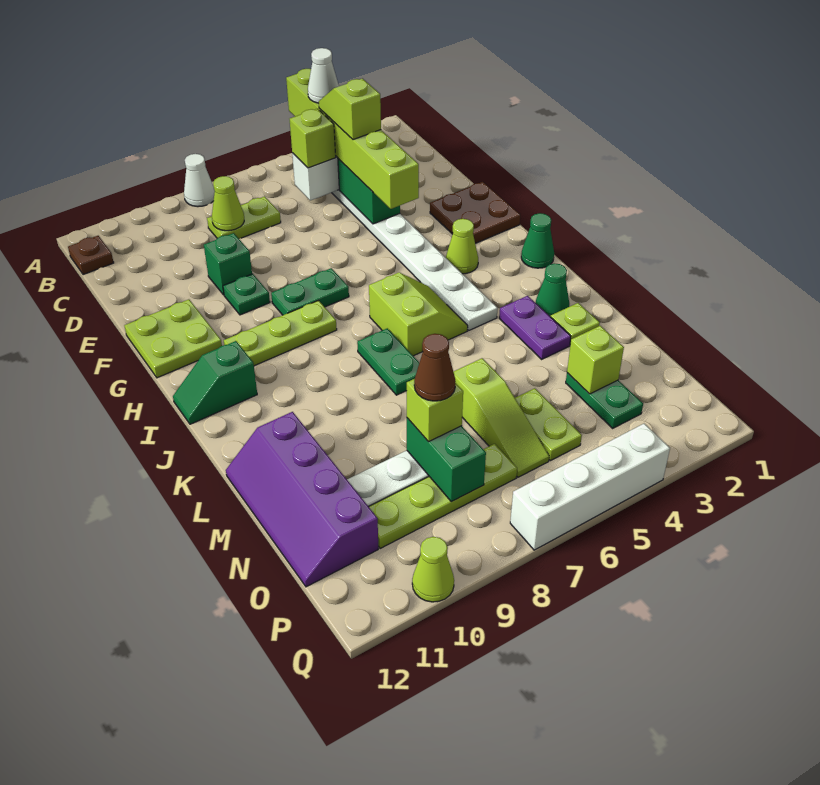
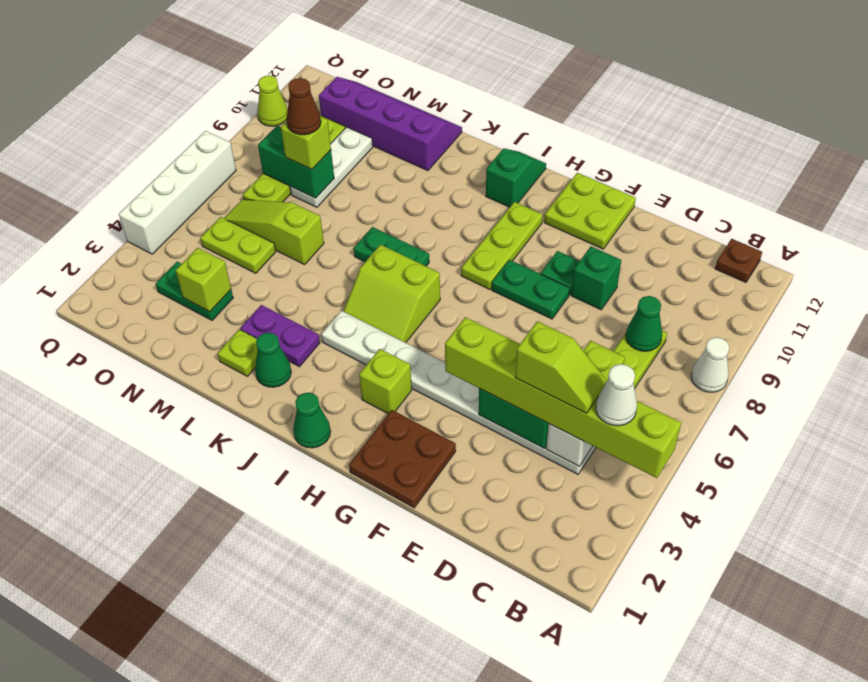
lime 1x1 cone [212,176,244,231] -> green 1x1 cone [626,296,662,351]
green 1x2 plate [271,268,349,315] -> green 1x2 plate turned to [492,260,570,319]
lime 1x1 cone [446,219,478,274] -> lime 1x1 brick [359,349,412,414]

